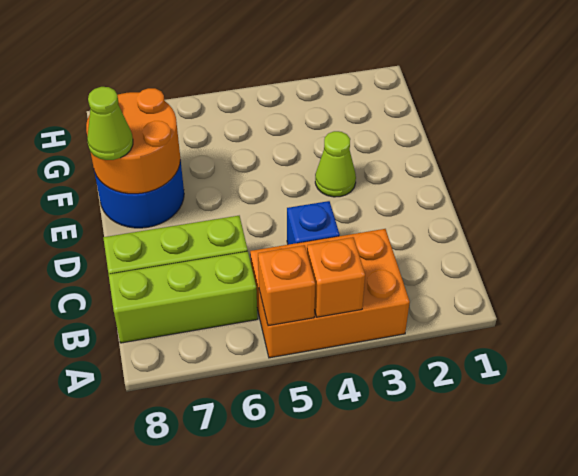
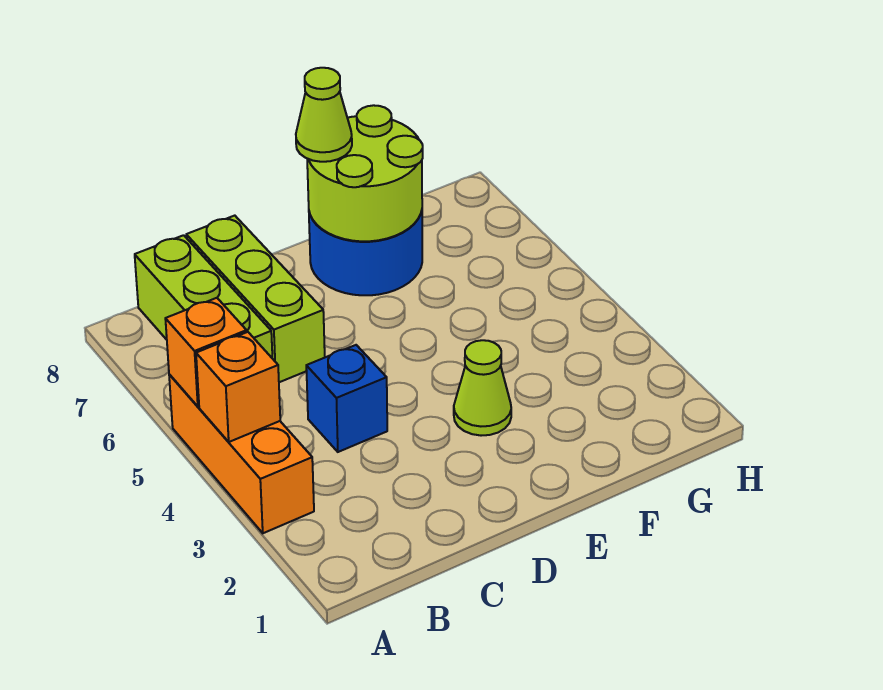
orange 2x3 brick [250,229,410,358] -> orange 1x3 brick [169,375,314,533]
orange 2x2 round brick [86,88,180,194] -> lime 2x2 round brick [307,105,423,241]

